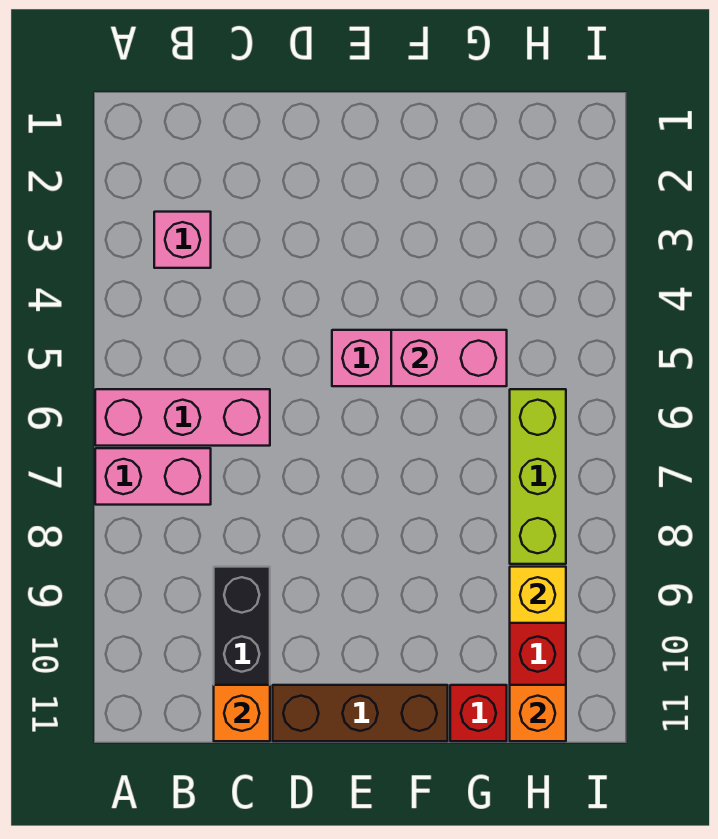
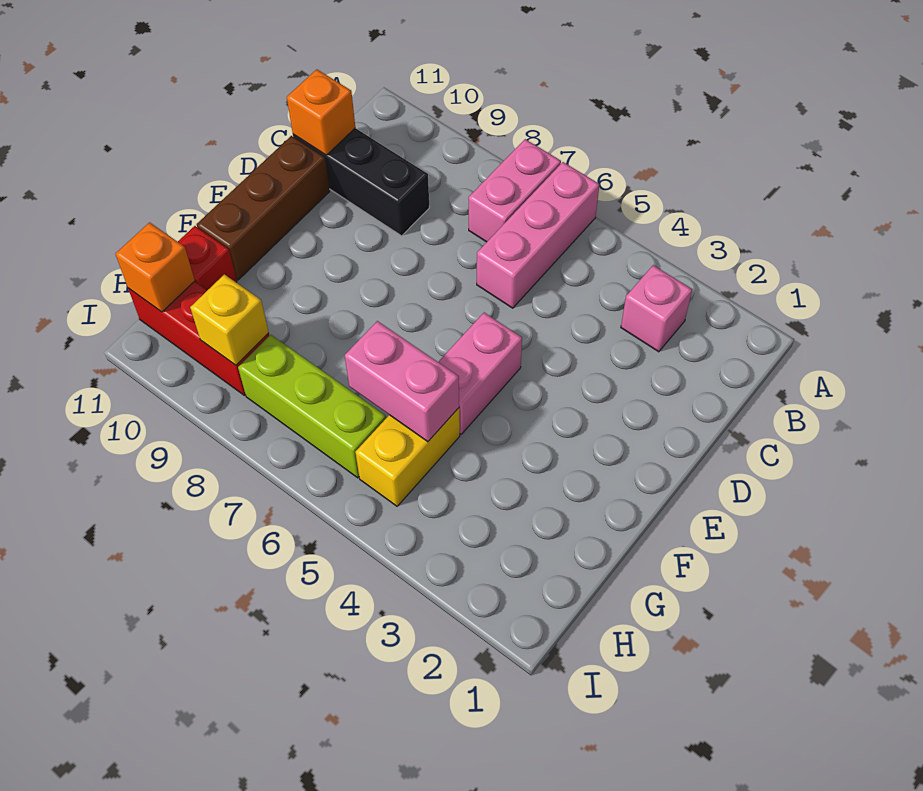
pink 1x2 brick [391,330,507,386] -> pink 1x2 brick turned to [345,321,459,442]
none -> yellow 1x2 brick [355,408,460,506]

